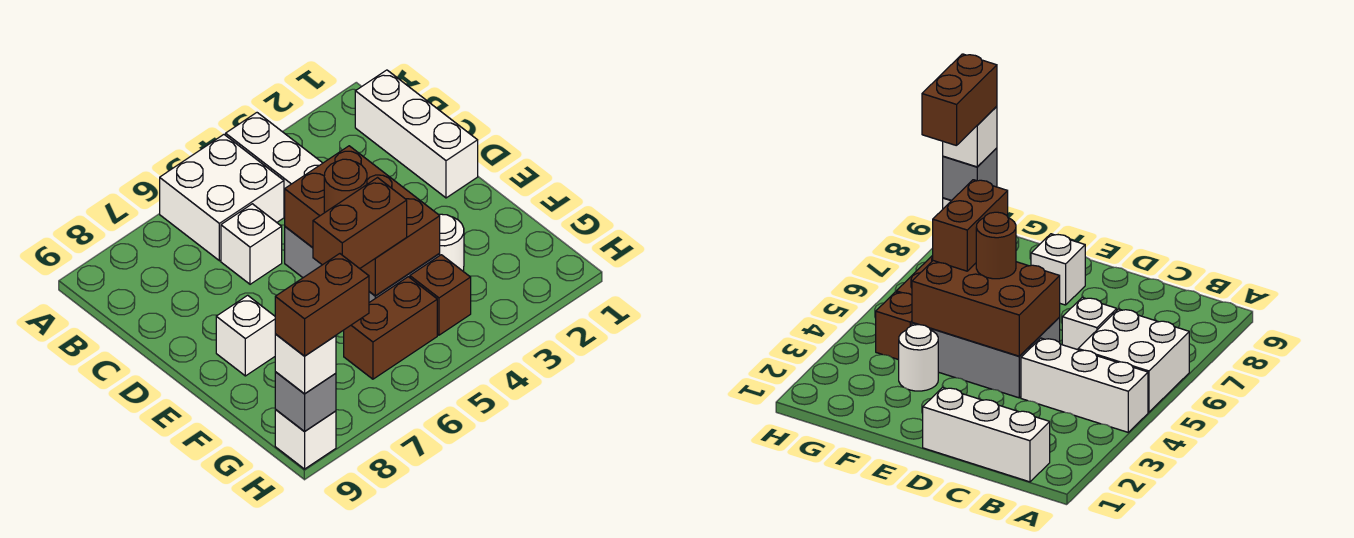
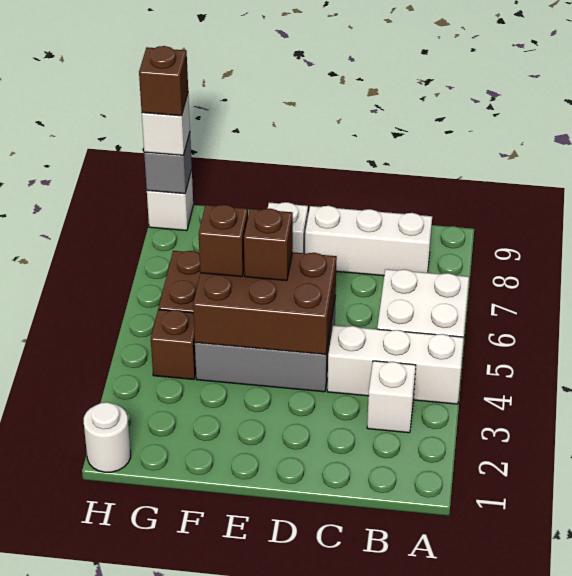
white 1x3 brick [355,70,478,198] -> white 1x3 brick moved to [305,206,432,276]
white 1x1 brick [221,204,282,284] -> white 1x1 brick moved to [367,361,416,433]
brown 1x1 round brick [324,159,367,213] -> brown 1x1 brick [244,208,293,281]
white 1x1 round brick [439,214,464,271] -> white 1x1 round brick moved to [84,402,131,472]
brown 1x2 brick [313,178,407,269] -> brown 1x1 brick [199,205,248,277]
brown 1x2 brick [275,254,369,356] -> brown 1x1 brick [139,46,188,116]

